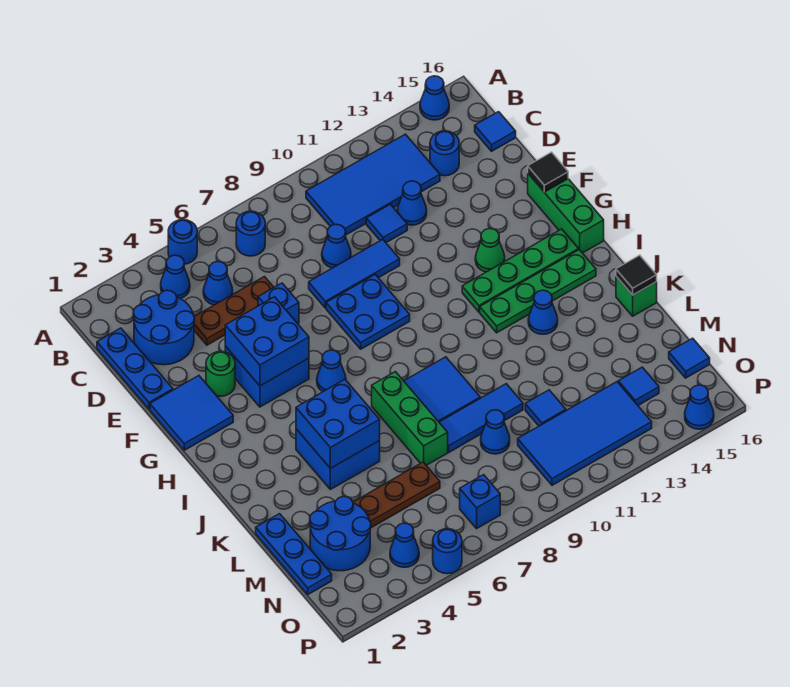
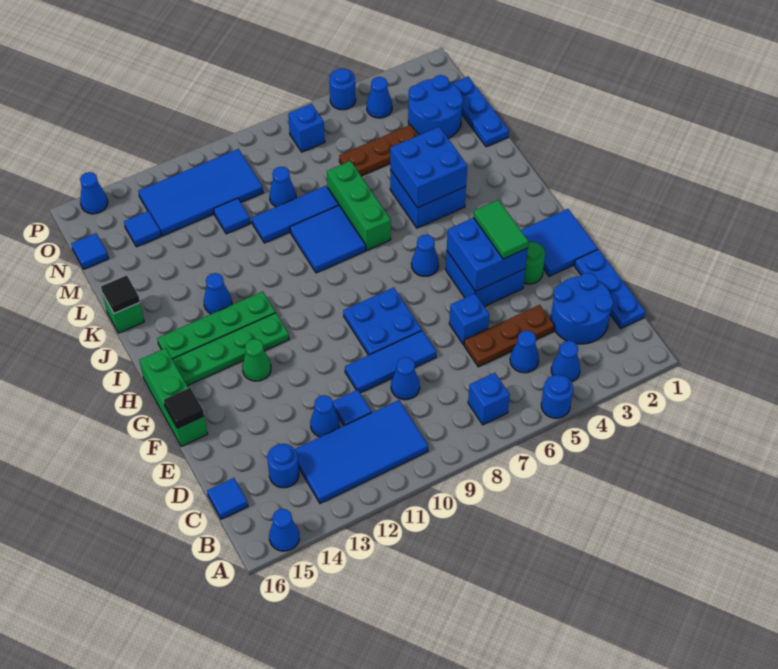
blue 1x1 round brick [236,211,265,256] -> blue 1x1 brick [468,373,510,425]
none -> green 1x2 tile [473,200,529,259]

